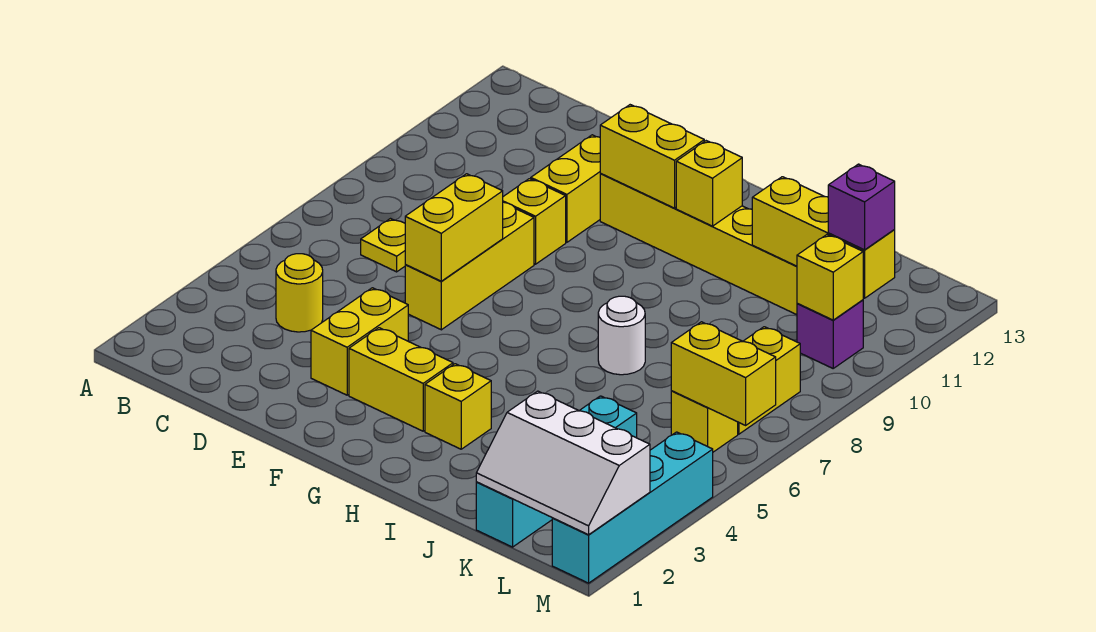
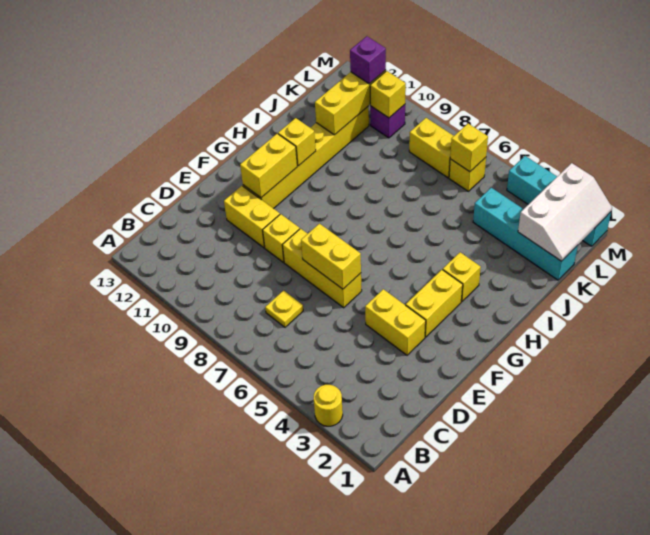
yellow 1x1 round brick [276,254,323,332] -> yellow 1x1 round brick moved to [314,385,343,426]
white 1x1 round brick [598,296,645,375] -> none
yellow 1x2 brick [671,322,776,425] -> yellow 1x1 brick [450,124,488,172]

